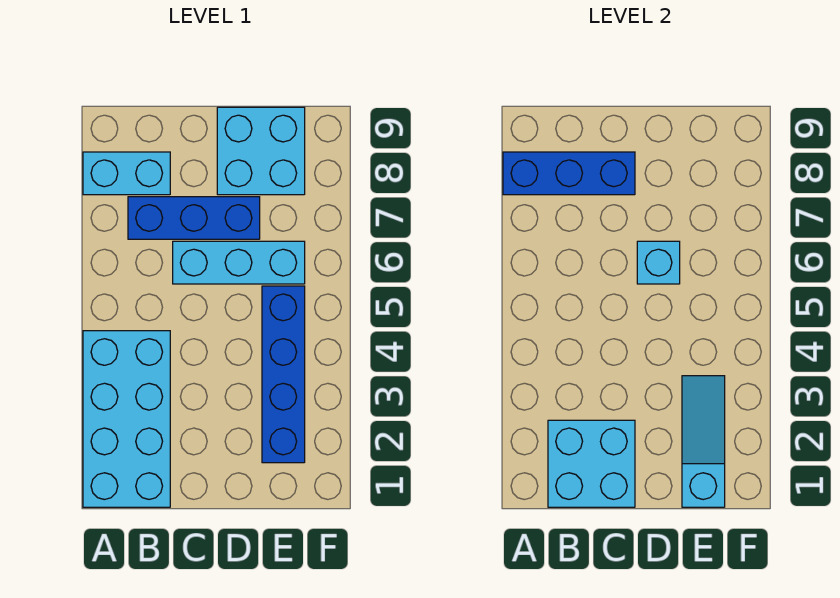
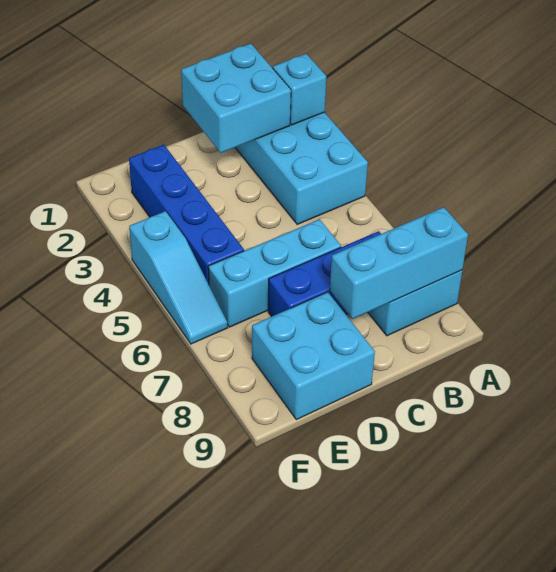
blue 1x3 brick [503,152,635,195] -> cyan 1x3 brick [330,207,468,319]
cyan 1x1 brick [637,241,680,284] -> cyan 1x1 brick moved to [273,54,326,125]
cyan 1x3 slope [682,376,725,507] -> cyan 1x3 slope moved to [129,211,228,344]

